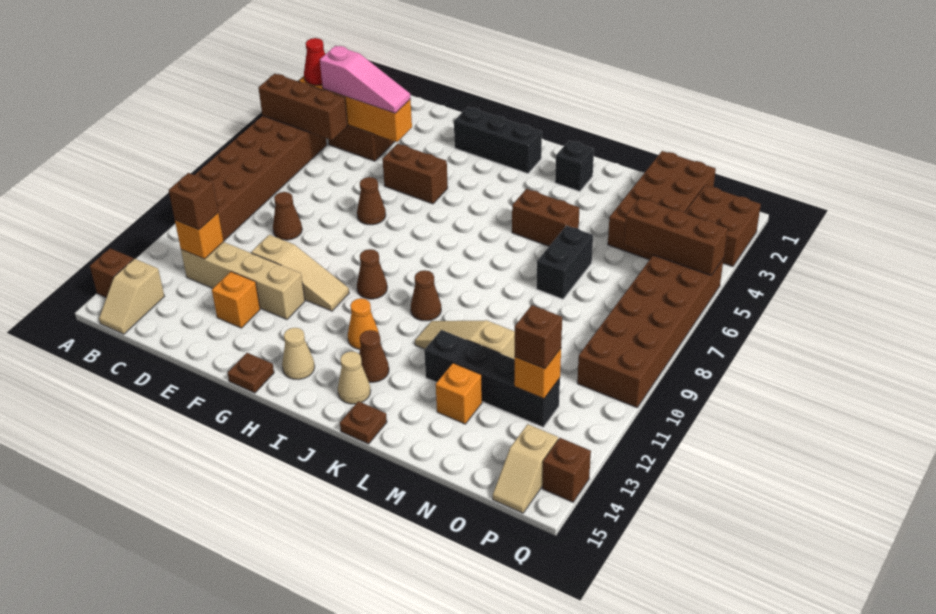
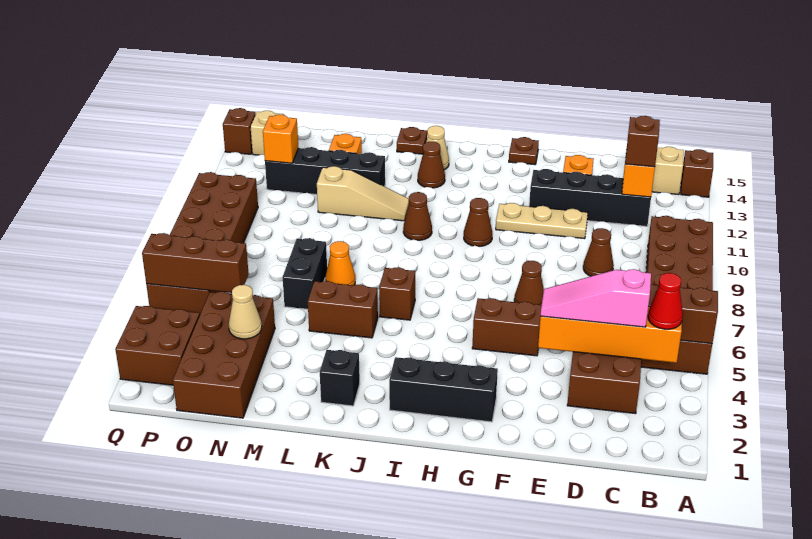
tan 1x4 brick [181,242,305,319] -> black 1x4 brick [529,169,651,226]
tan 1x3 slope [251,235,349,311] -> tan 1x3 plate [496,203,588,239]
tan 1x1 cone [282,328,315,379] -> tan 1x1 cone moved to [229,285,262,339]
orange 1x1 cone [348,298,379,349] -> orange 1x1 cone moved to [325,241,355,285]
brown 1x1 brick [515,305,562,369] -> brown 1x1 brick moved to [379,267,415,320]

